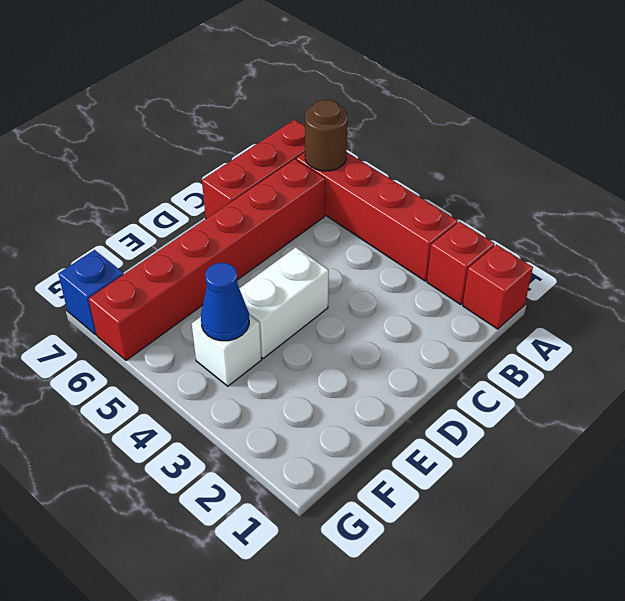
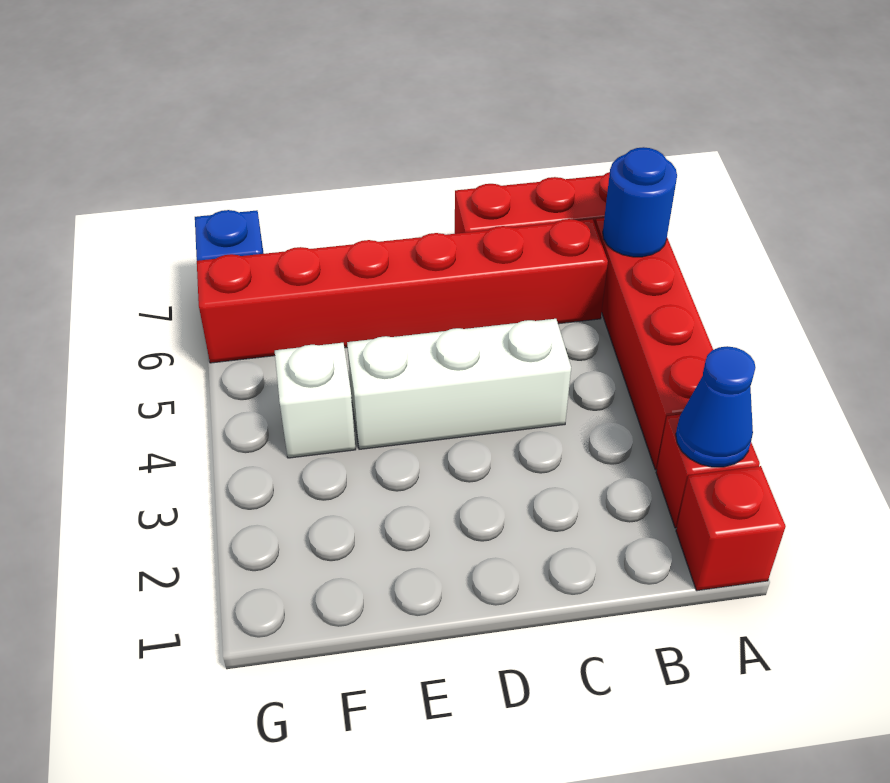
brown 1x1 round brick [305,100,348,171] -> blue 1x1 round brick [603,147,677,257]
white 1x2 brick [239,247,329,358] -> white 1x3 brick [347,319,571,449]
blue 1x1 cone [201,263,249,341] -> blue 1x1 cone moved to [676,346,756,467]

